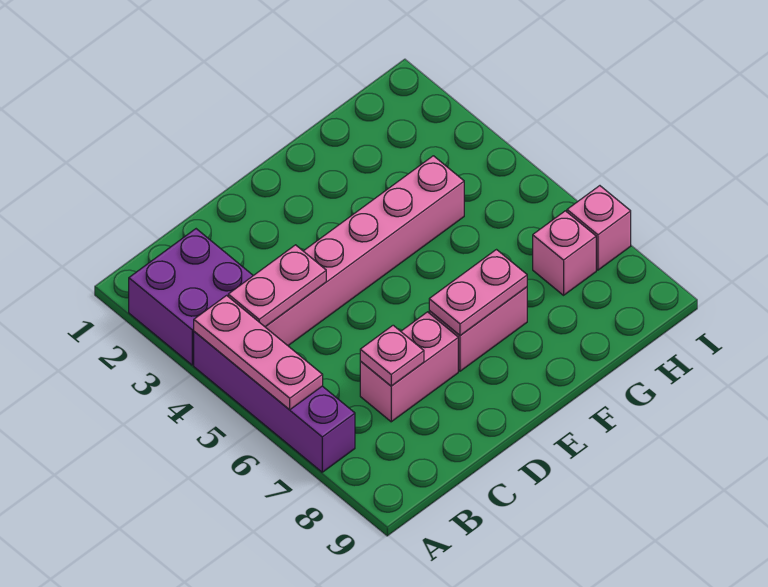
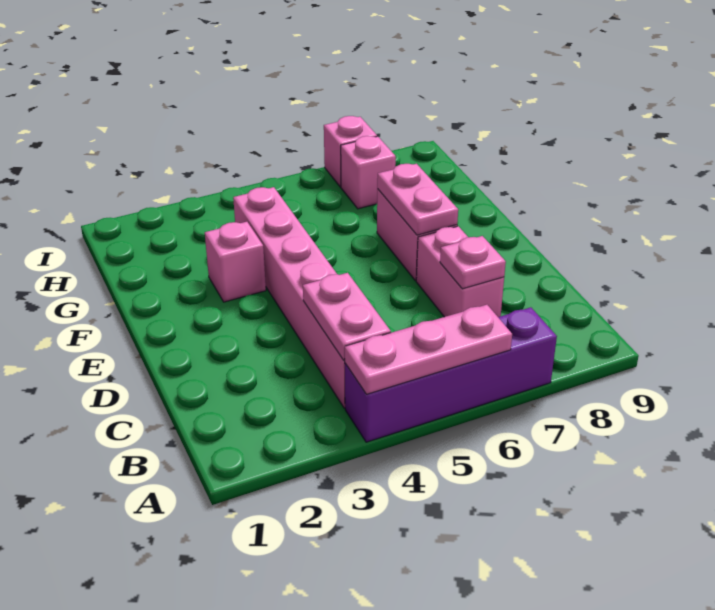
purple 2x2 brick [129,229,253,365] -> none
none -> pink 1x1 brick [205,222,266,302]

